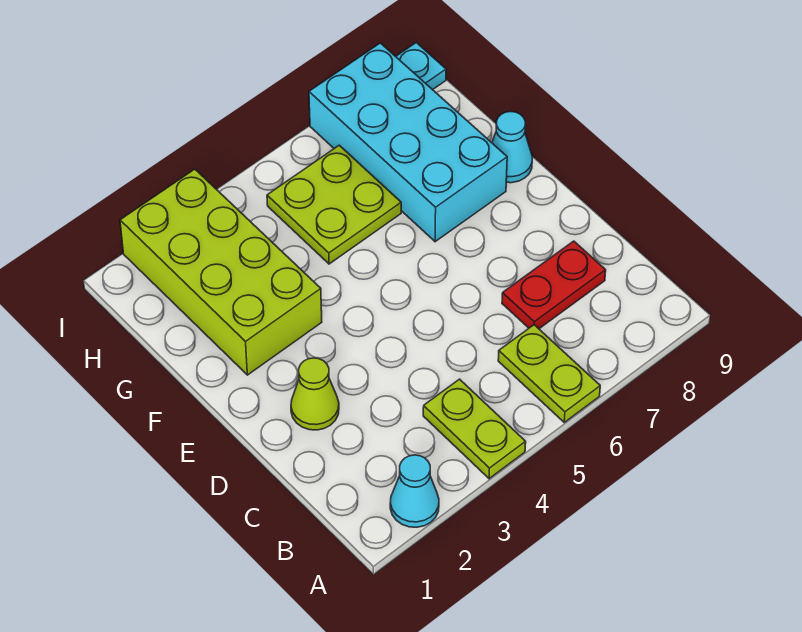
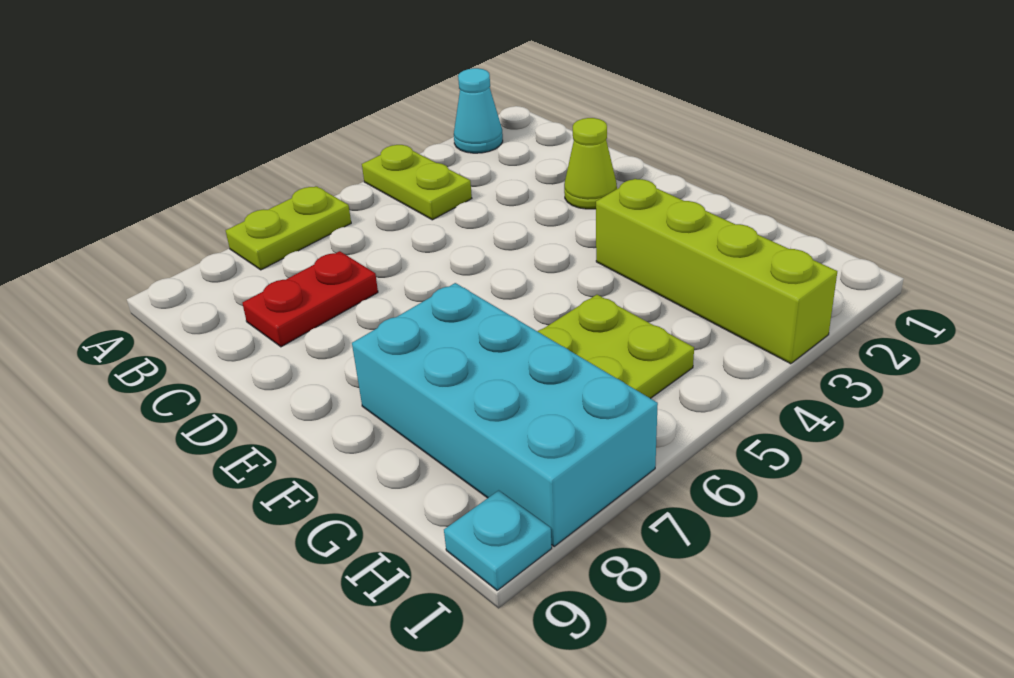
lime 1x2 plate [498,325,600,422] -> lime 1x2 plate turned to [226,186,351,270]
lime 2x4 brick [120,169,322,375] -> lime 1x4 brick [596,179,837,364]
cyan 1x1 cone [492,112,532,183] -> none

